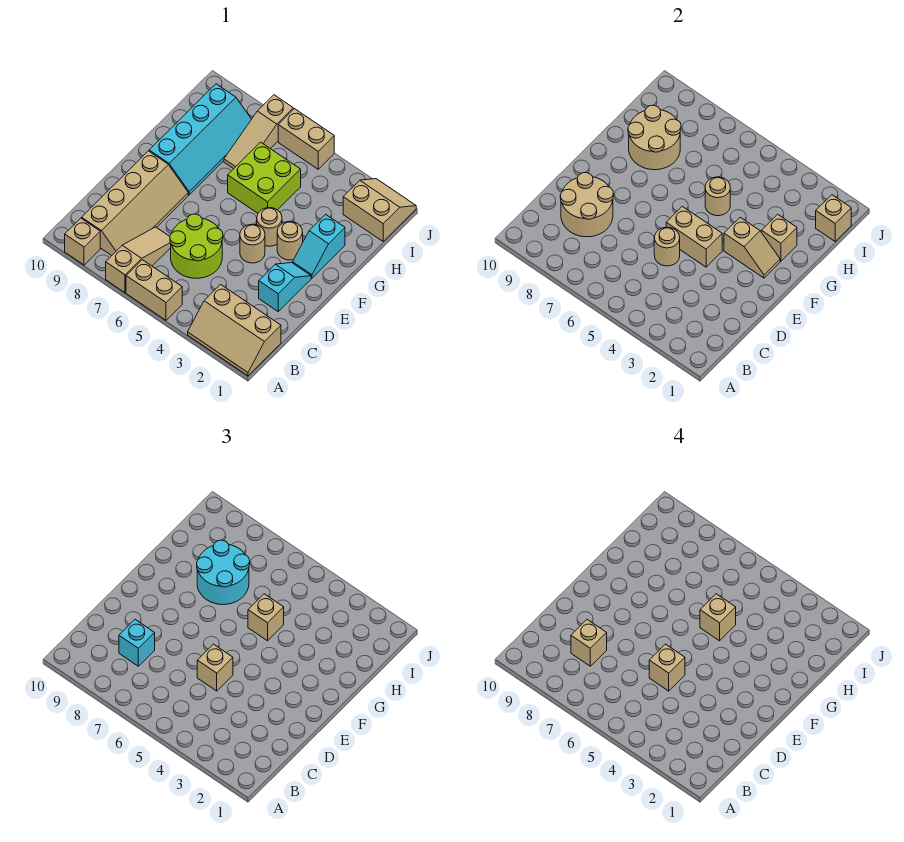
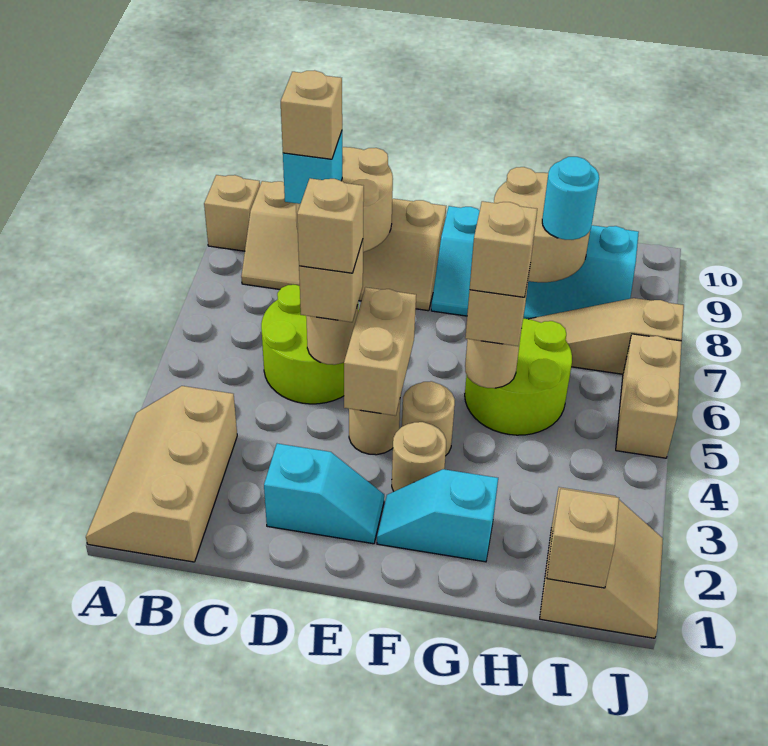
tan 1x2 brick [126,260,182,320] -> none
tan 1x3 slope [106,227,171,293] -> none
tan 1x2 slope [724,217,780,278] -> none
tan 1x1 brick [761,214,797,261] -> none
lime 2x2 brick [228,142,301,213] -> lime 2x2 round brick [465,319,572,435]
cyan 2x2 round brick [197,540,250,605] -> cyan 1x1 round brick [542,157,599,240]

